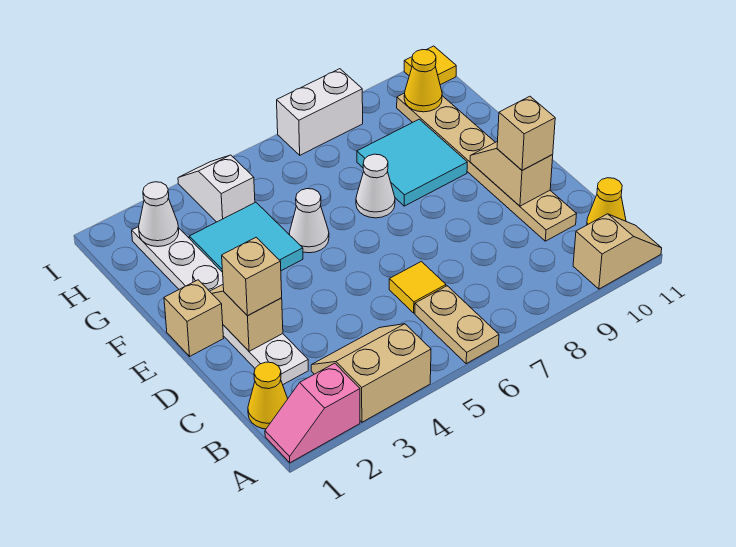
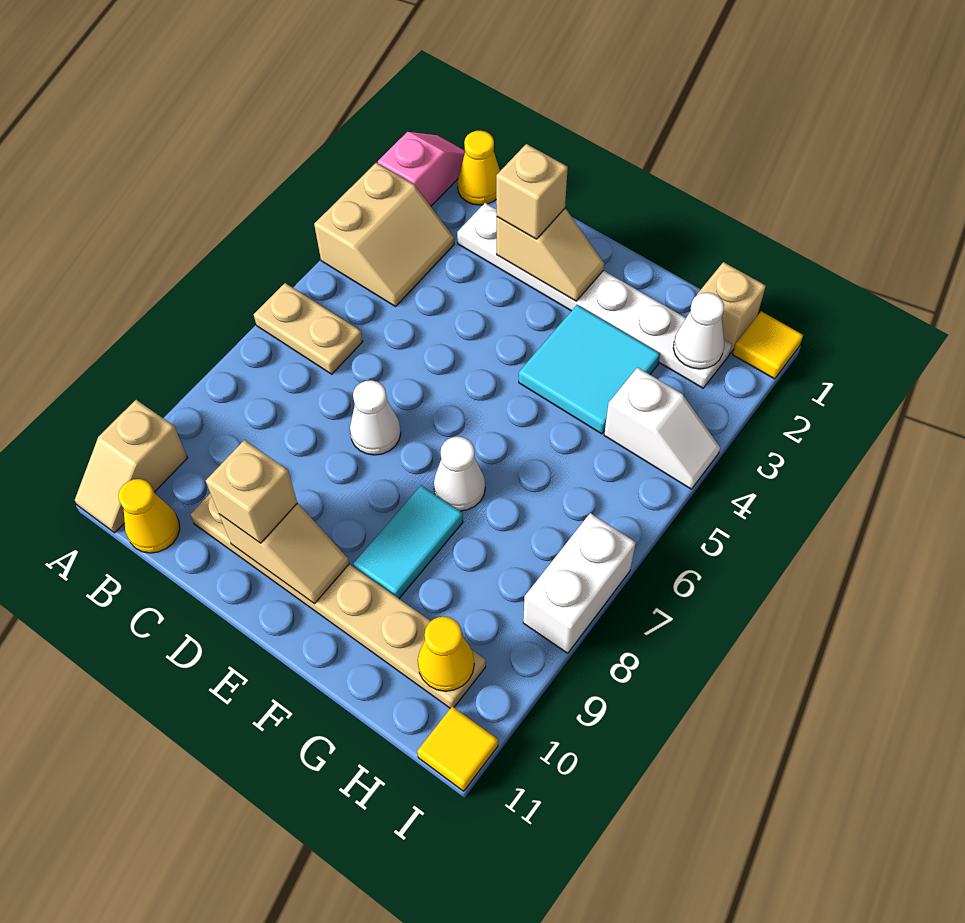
yellow 1x1 tile [389,261,446,313] -> yellow 1x1 tile moved to [733,311,803,379]
tan 1x1 brick [164,280,224,356] -> tan 1x1 brick moved to [697,262,766,353]
white 1x1 cone [289,189,329,253] -> white 1x1 cone moved to [350,380,401,455]
cyan 2x2 tile [357,119,467,206] -> cyan 1x2 tile [353,485,463,598]

